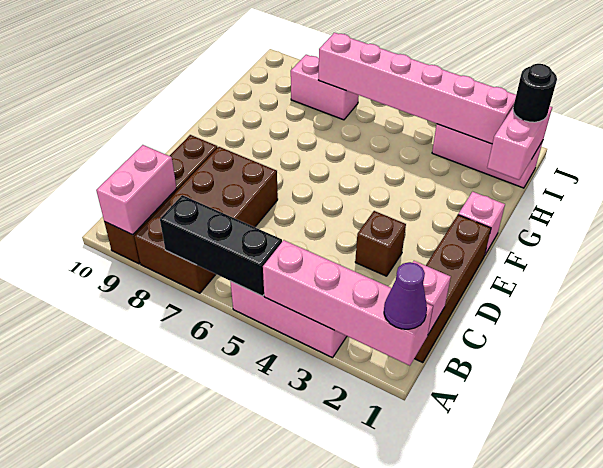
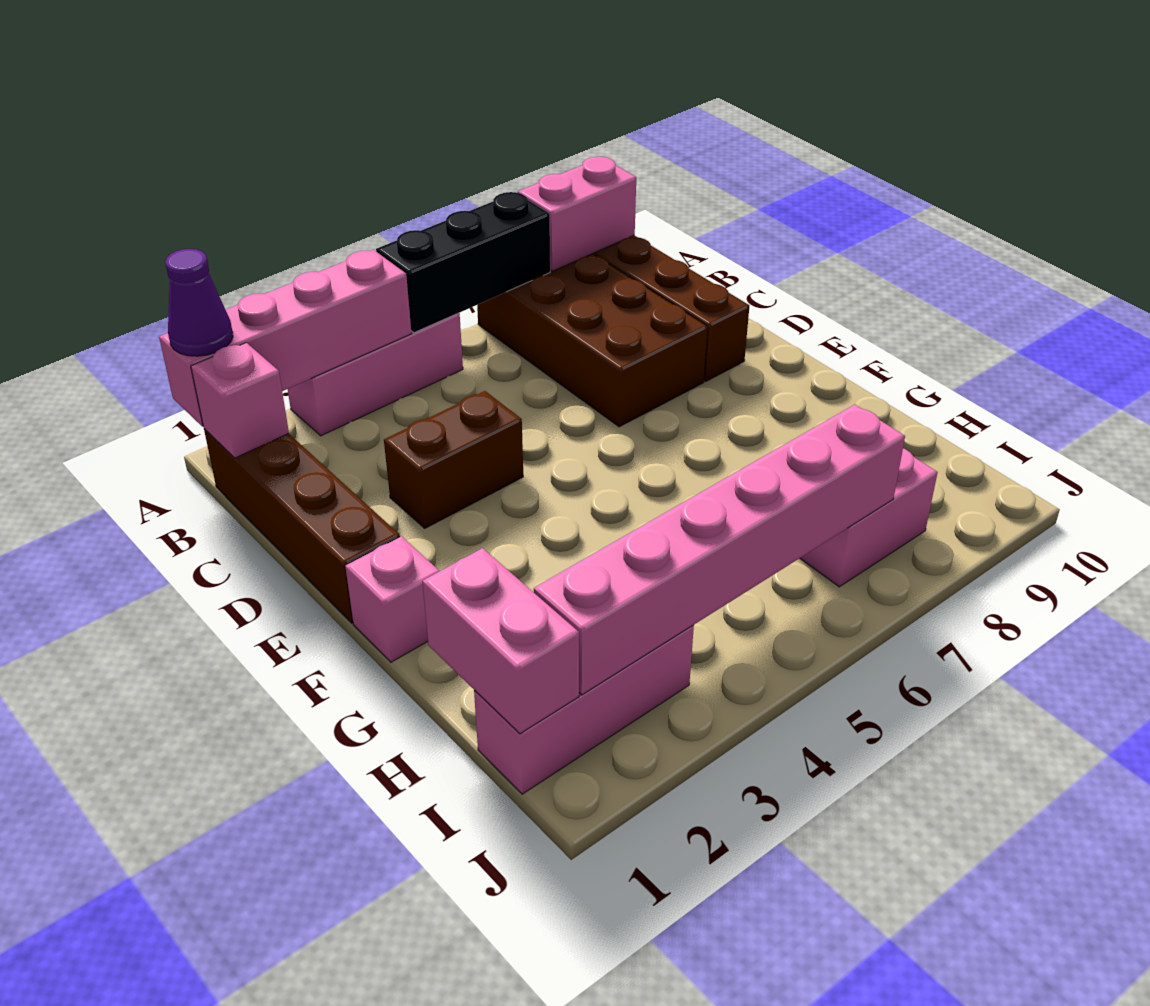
pink 1x2 brick [96,145,177,235] -> pink 1x2 brick turned to [518,157,636,271]
brown 1x1 brick [355,211,406,276] -> brown 1x2 brick [384,391,523,528]
black 1x1 round brick [513,64,557,122] -> none

